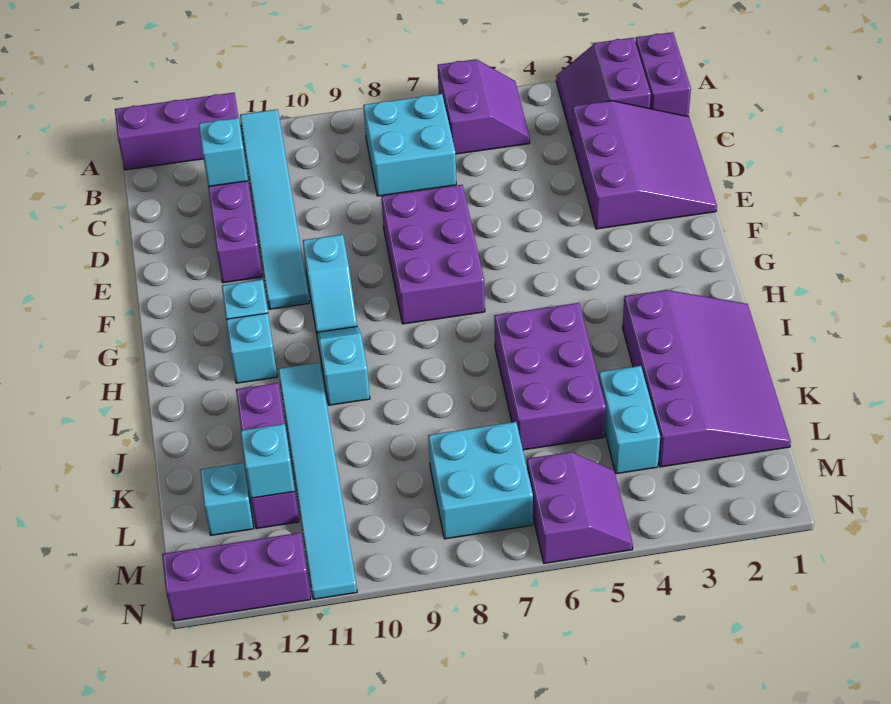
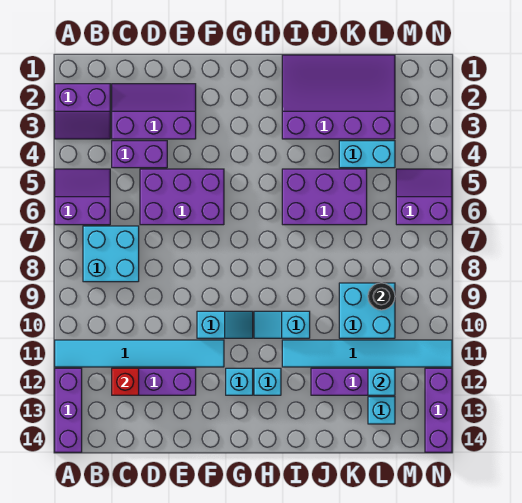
purple 1x2 brick [635,32,691,117] -> purple 1x2 brick moved to [112,141,167,168]
purple 3x3 slope [571,101,717,229] -> purple 2x3 slope [112,84,196,139]
cyan 1x1 brick [199,118,248,187] -> red 1x1 brick [112,368,139,395]
purple 2x3 brick [381,185,485,324] -> purple 2x3 brick moved to [140,169,224,225]
cyan 2x2 brick [428,422,533,539] -> cyan 2x2 brick moved to [339,283,395,338]
none -> black 1x1 round brick [368,283,395,310]

